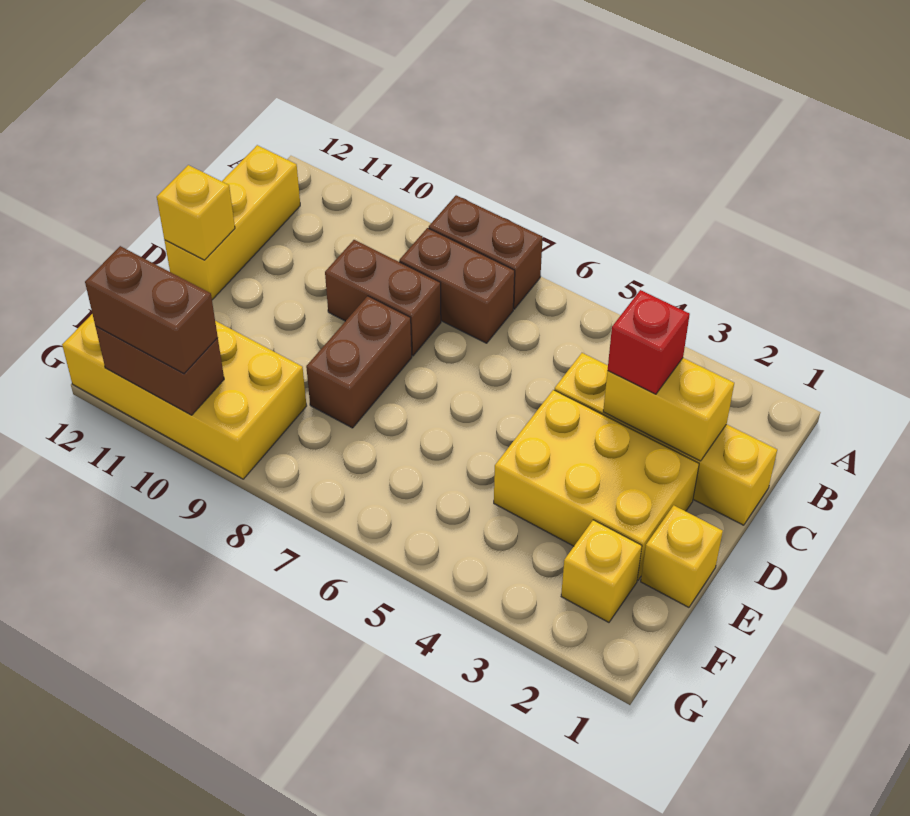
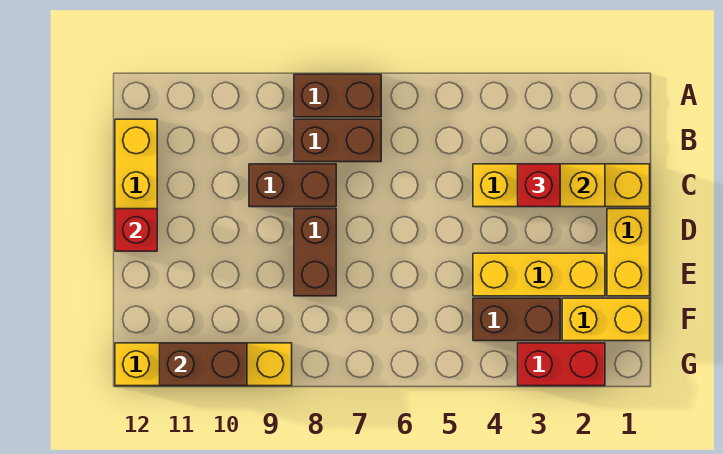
yellow 2x3 brick [494,390,699,580] -> yellow 1x3 brick [473,253,605,296]
yellow 1x1 brick [157,165,235,260] -> red 1x1 brick [115,209,157,251]
yellow 1x1 brick [641,505,723,607] -> yellow 1x2 brick [607,209,650,296]
yellow 1x1 brick [561,520,642,622] -> yellow 1x2 brick [562,298,650,341]
yellow 2x4 brick [62,314,307,479] -> yellow 1x4 brick [115,343,292,386]
none -> red 1x2 brick [518,343,605,386]
brown 1x2 brick [85,246,218,374] -> brown 1x2 brick moved to [473,298,560,341]

